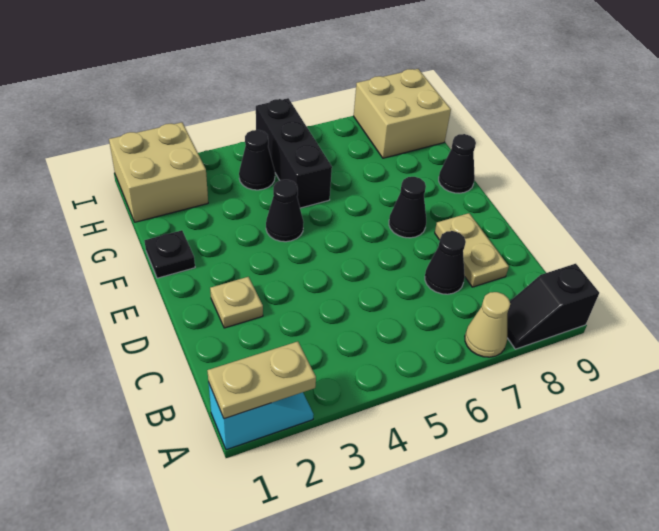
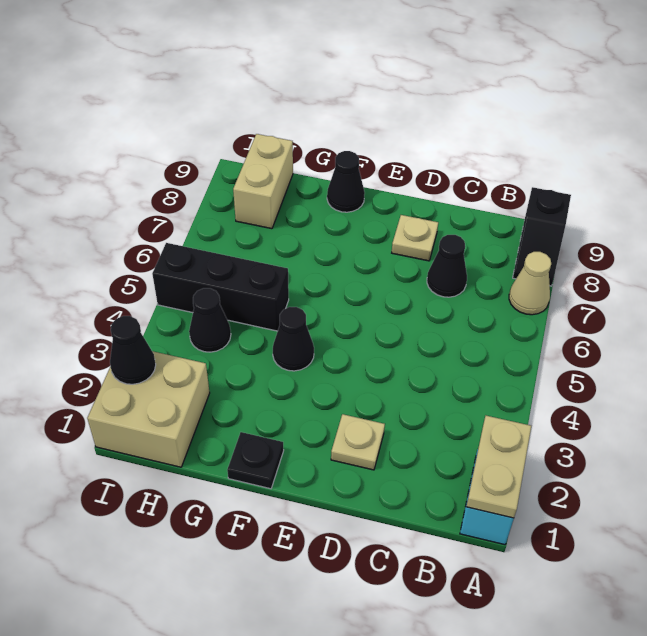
tan 1x2 plate [435,213,509,287] -> tan 1x1 plate [392,215,438,261]
black 1x1 cone [389,177,426,238] -> black 1x1 cone moved to [110,316,156,384]
tan 2x2 brick [354,69,451,158] -> tan 1x2 brick [233,134,293,229]

